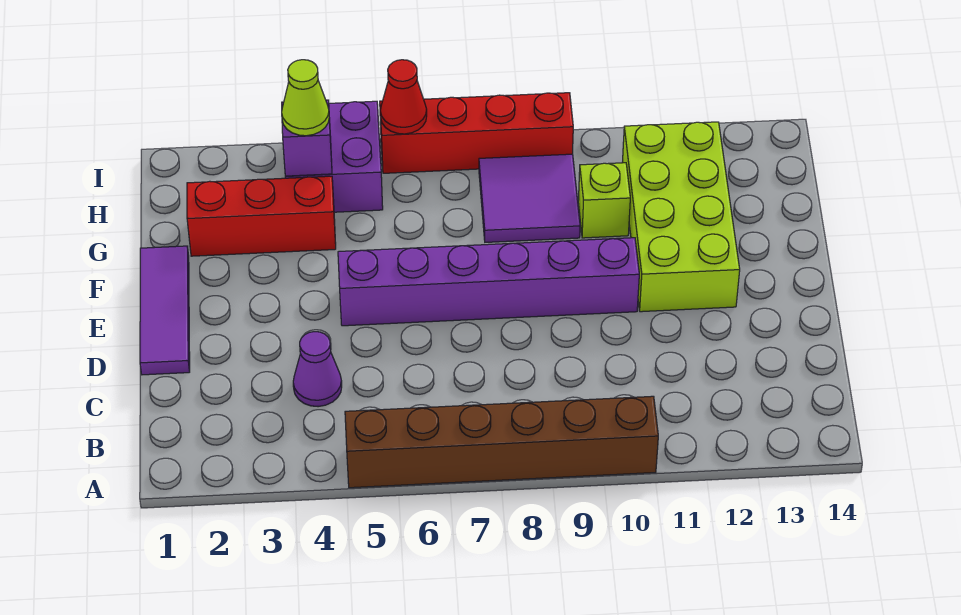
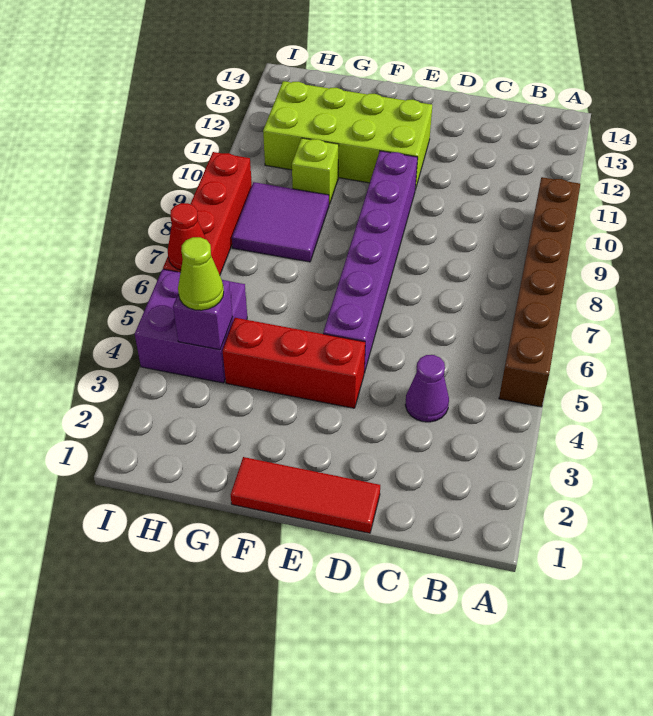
purple 1x3 tile [140,246,190,375] -> red 1x3 tile [231,457,380,533]
red 1x3 brick [187,176,336,256] -> red 1x3 brick turned to [223,318,365,408]

